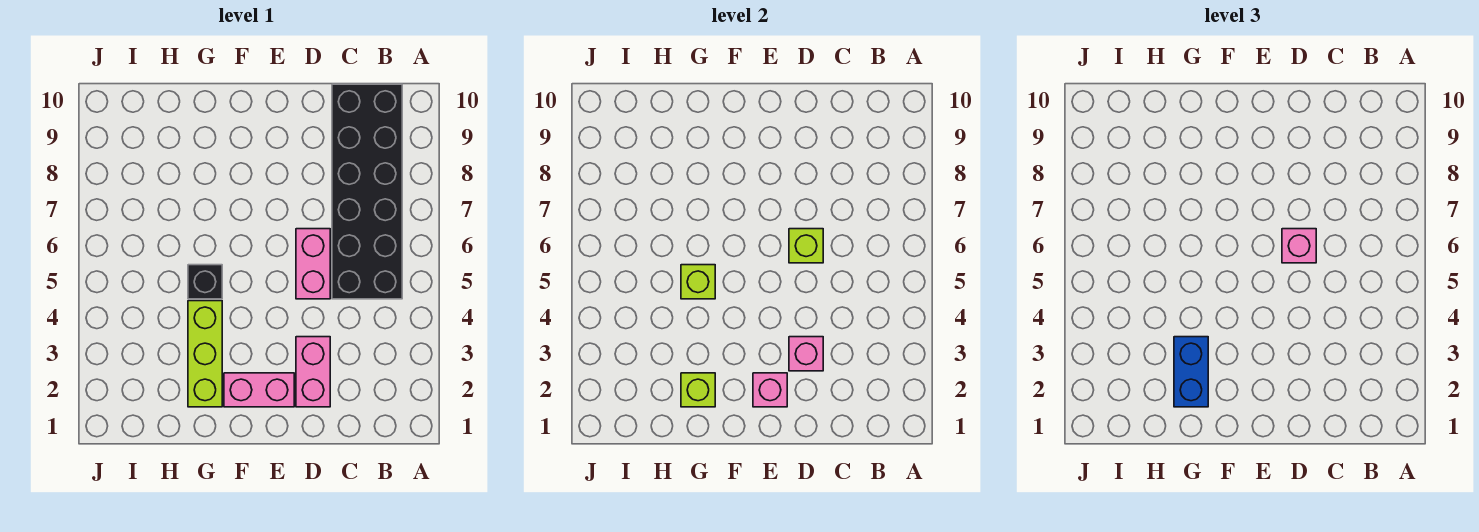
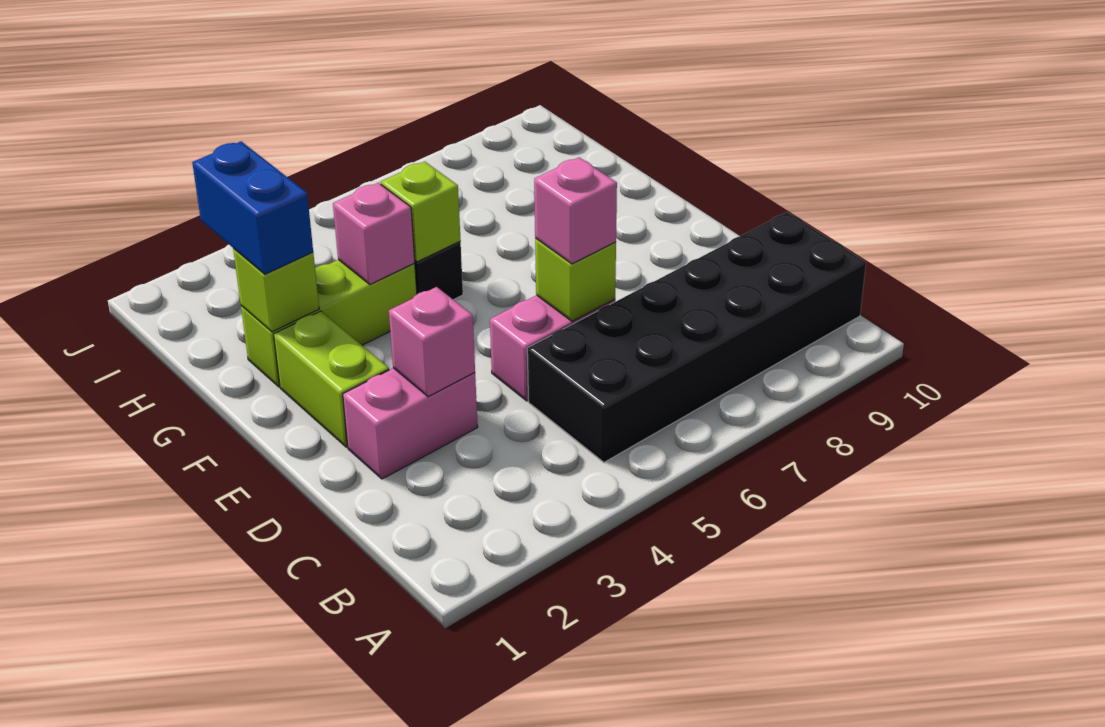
pink 1x2 brick [224,373,294,407] -> lime 1x2 brick [274,311,389,447]
pink 1x1 brick [753,373,787,407] -> pink 1x1 brick moved to [333,183,415,284]
blue 1x2 brick [1174,337,1208,407] -> blue 1x2 brick turned to [192,141,313,274]

